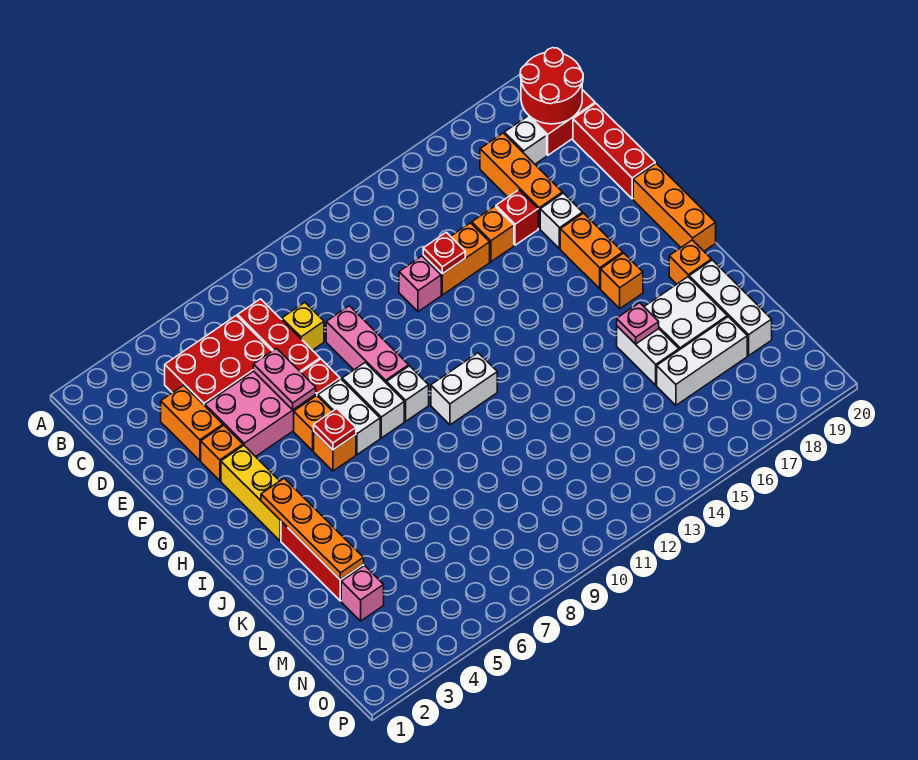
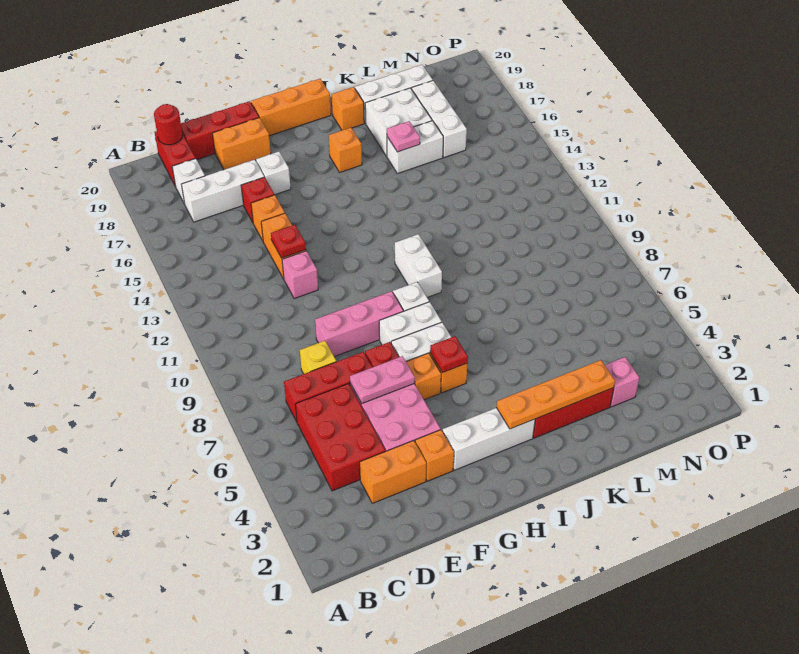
red 2x2 round brick [520,48,583,124] -> red 1x1 round brick [154,104,183,145]
orange 1x3 brick [480,133,562,229] -> white 1x3 brick [181,160,264,222]
yellow 1x3 brick [221,446,281,541] -> white 1x3 brick [442,408,535,470]
orange 1x2 brick [560,213,623,289] -> orange 1x2 brick moved to [213,118,271,170]

